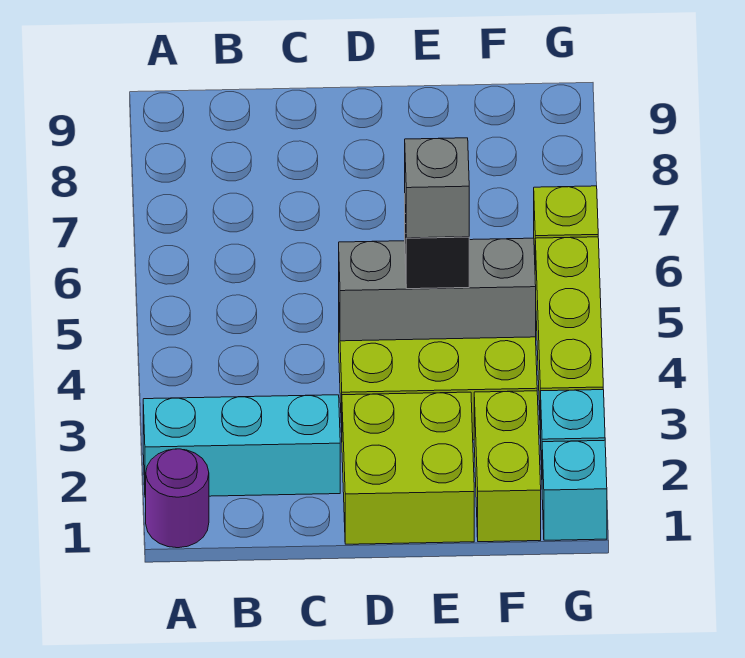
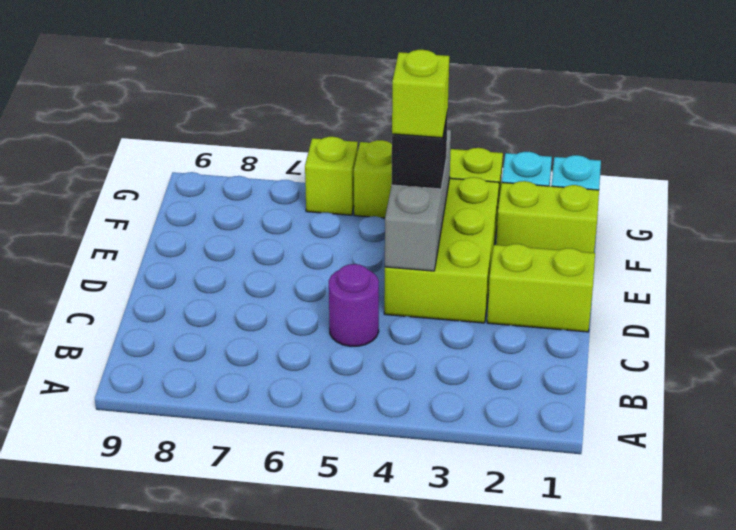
purple 1x1 round brick [146,449,209,548] -> purple 1x1 round brick moved to [329,264,379,346]
cyan 1x3 brick [143,395,340,497] -> none
lime 2x2 brick [342,392,474,544] -> lime 1x2 brick [487,244,595,332]
grey 1x1 brick [405,138,469,238] -> lime 1x1 brick [392,50,449,138]

